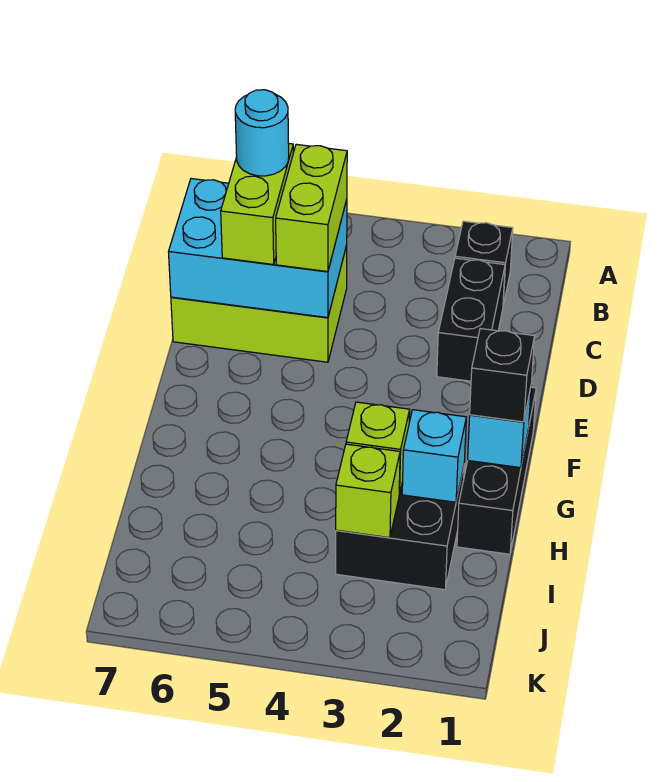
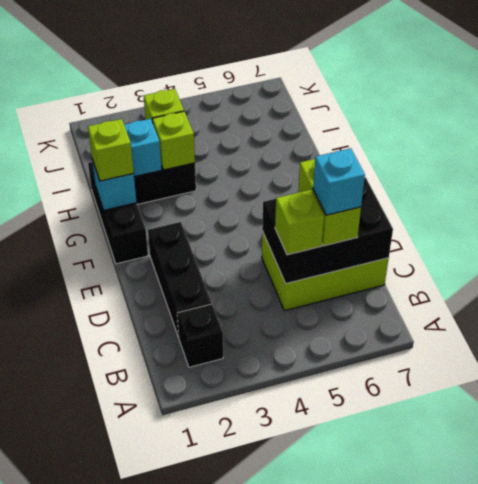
black 1x2 brick [437,258,505,381] -> black 1x3 brick [148,222,212,338]
cyan 2x3 brick [169,179,347,318] -> black 2x3 brick [262,177,393,284]
lime 1x2 brick [276,144,347,272] -> lime 1x1 brick [275,190,324,255]
cyan 1x1 round brick [235,90,289,176] -> cyan 1x1 brick [313,148,365,215]
black 1x1 brick [470,329,534,422] -> lime 1x1 brick [88,119,134,181]

